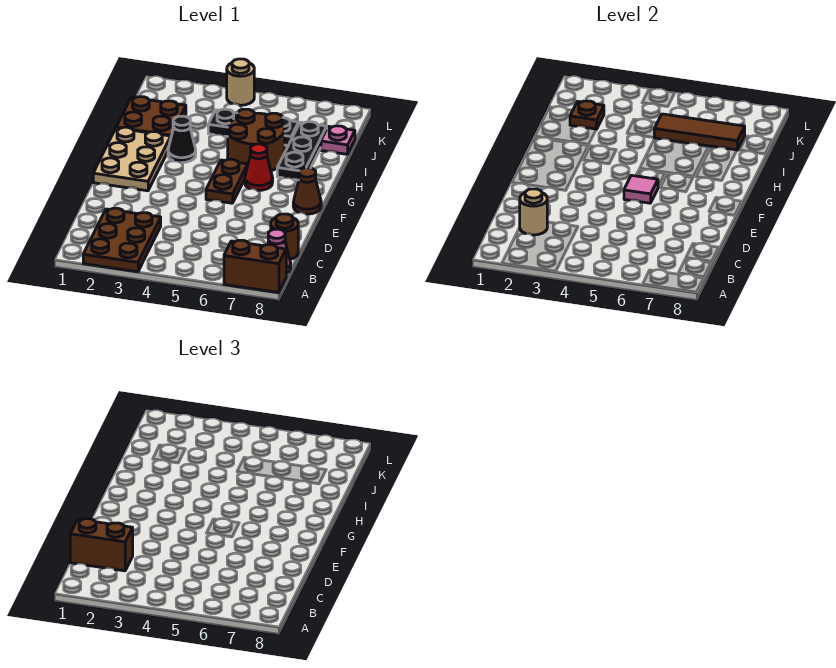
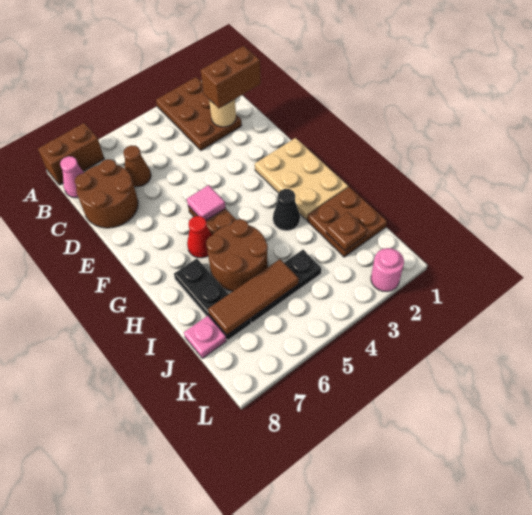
brown 1x1 round brick [271,214,298,259] -> brown 2x2 round brick [75,159,138,228]
brown 1x1 cone [293,168,321,214] -> brown 1x1 cone moved to [123,145,151,187]
none -> pink 1x1 round brick [371,248,404,292]
tan 1x1 round brick [227,59,254,105] -> none

